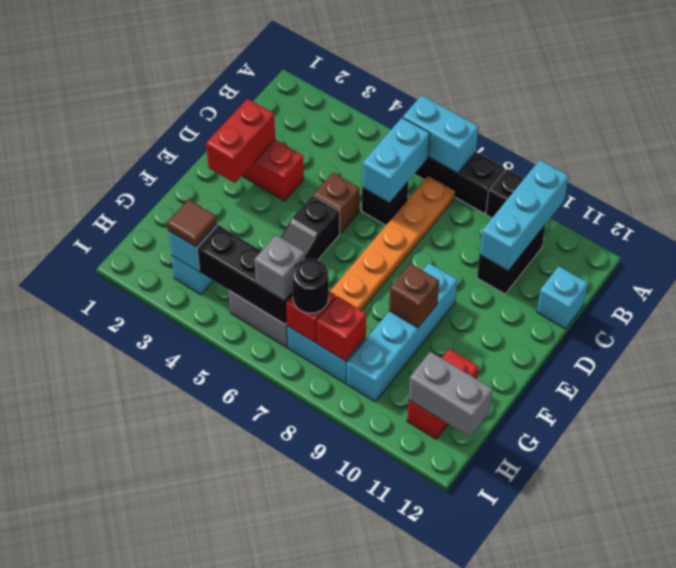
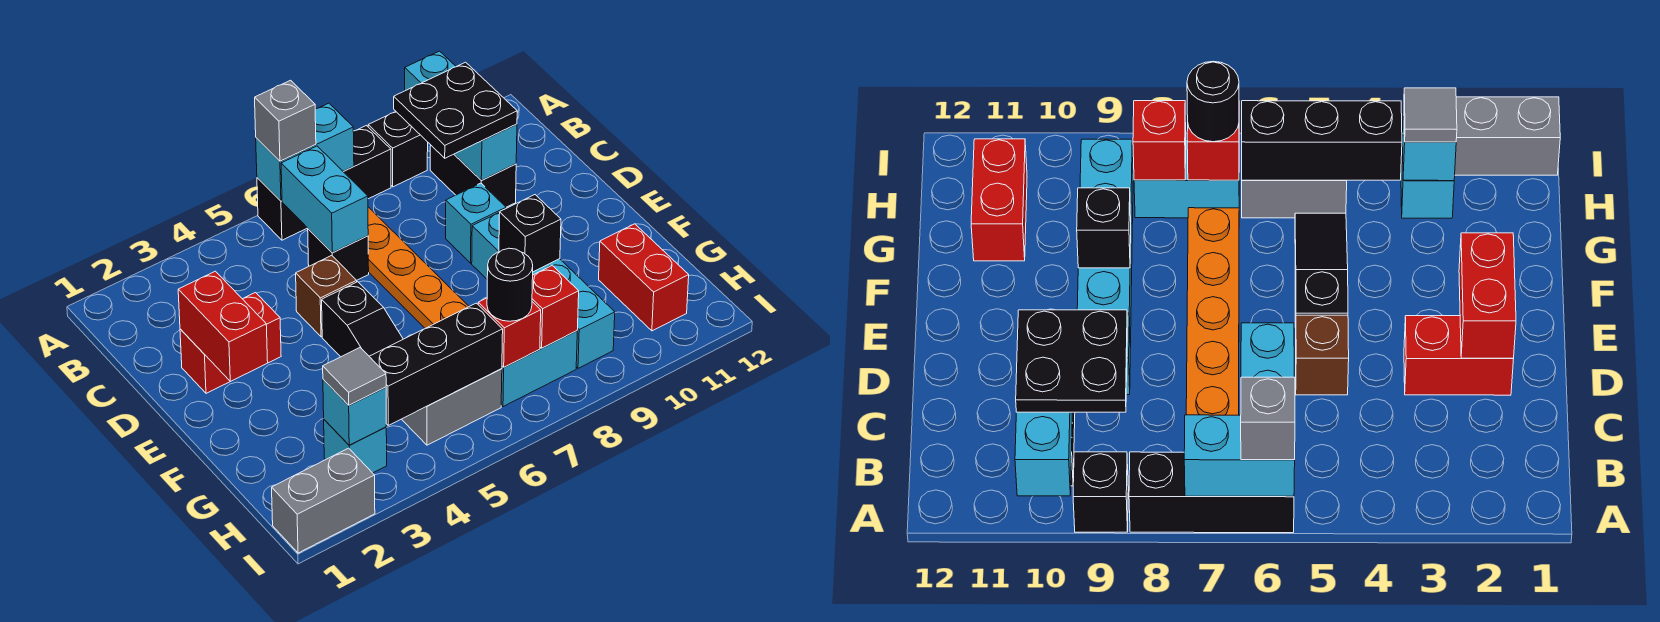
none -> black 2x2 plate [394,62,517,158]
cyan 1x1 brick [537,266,588,329] -> cyan 1x1 brick moved to [446,183,506,263]
brown 1x1 brick [389,263,439,328] -> black 1x1 brick [499,195,561,272]
brown 1x1 tile [167,199,217,247] -> grey 1x1 tile [323,348,386,405]
grey 1x1 brick [254,235,305,301] -> grey 1x1 brick moved to [255,80,316,161]
grey 1x2 brick [408,352,493,437] -> grey 1x2 brick moved to [272,448,375,553]

